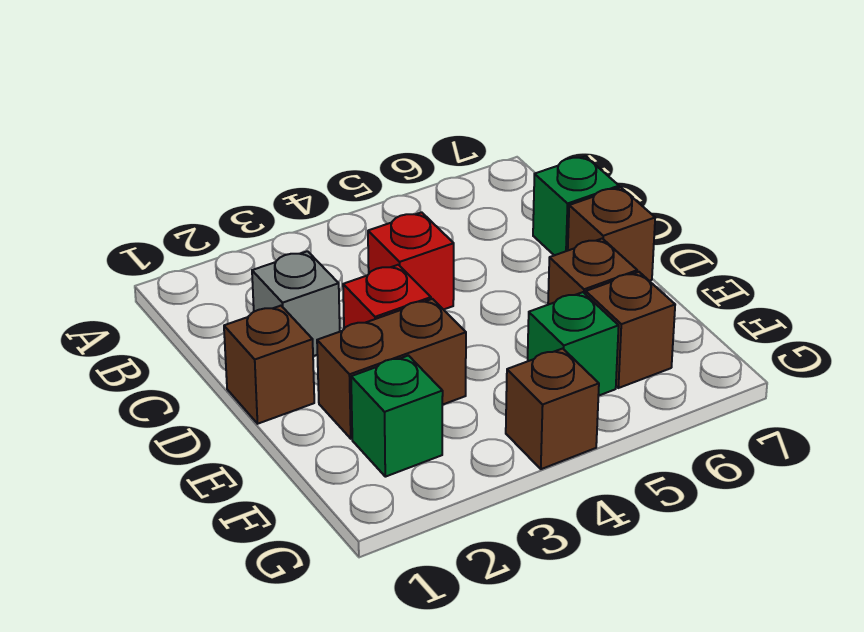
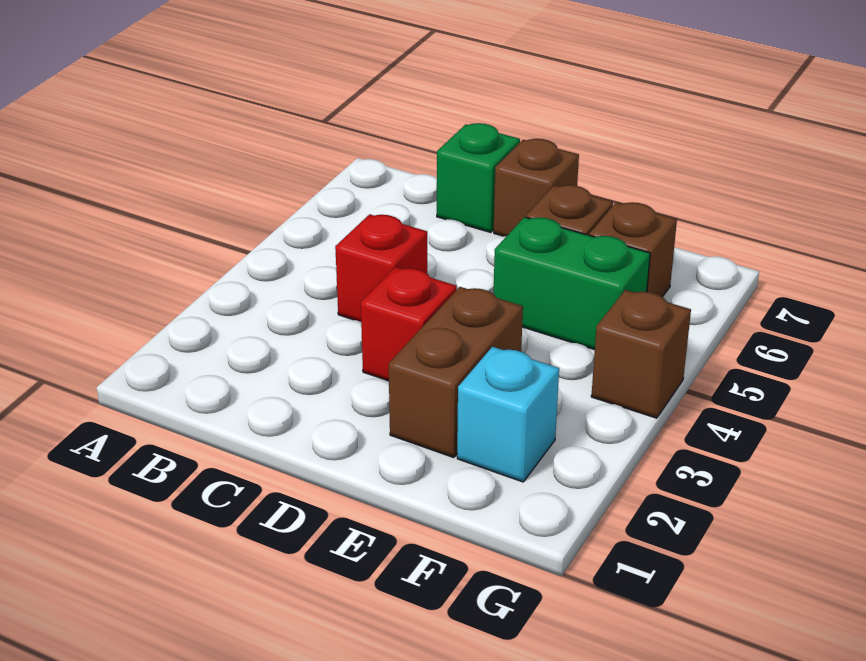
grey 1x1 brick [252,251,340,356] -> none
brown 1x1 brick [224,306,314,424] -> none
green 1x1 brick [351,356,443,477] -> cyan 1x1 brick [457,347,559,482]
green 1x1 brick [528,292,619,396] -> green 1x2 brick [494,217,650,350]

